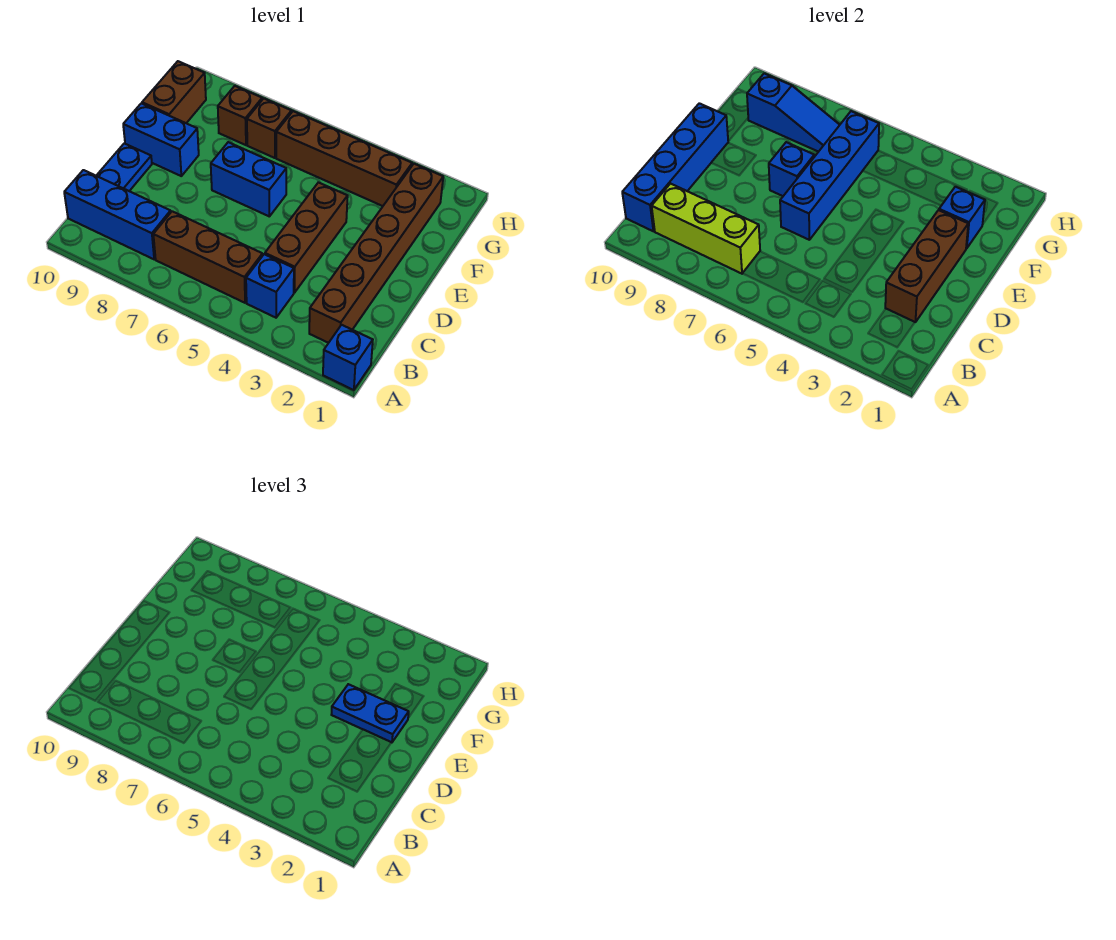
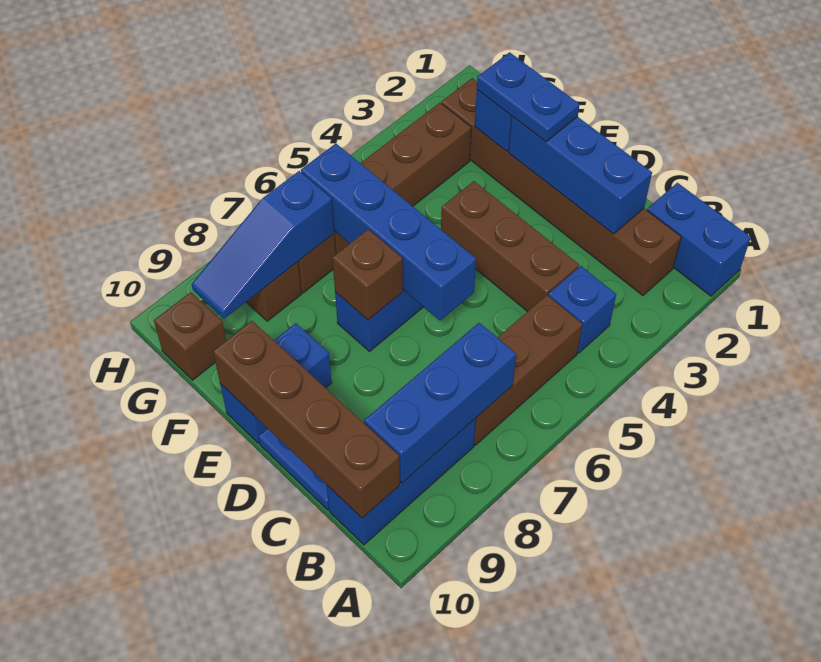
blue 1x1 brick [323,325,373,390] -> blue 1x2 brick [647,183,751,296]
lime 1x3 brick [652,184,760,274] -> blue 1x3 brick [364,323,516,483]
blue 1x4 brick [622,103,728,231] -> brown 1x4 brick [213,321,400,518]
brown 1x3 brick [885,210,968,322] -> blue 1x3 brick [509,116,652,234]
blue 1x2 plate [331,684,409,743] -> blue 1x2 plate turned to [477,52,580,142]
blue 1x1 brick [769,142,814,196] -> brown 1x1 brick [332,229,403,320]
brown 1x2 brick [142,61,206,123] -> brown 1x1 brick [154,292,226,380]
blue 1x3 slope [747,73,840,152] -> blue 1x3 slope turned to [192,171,334,319]

